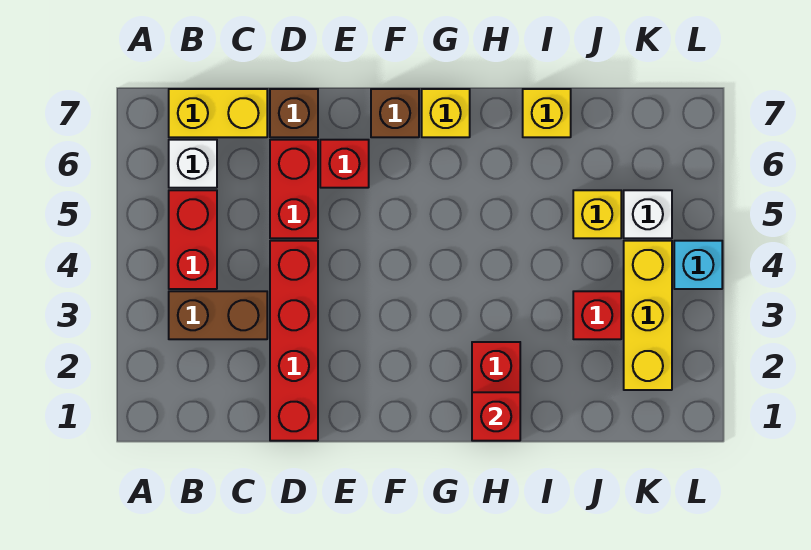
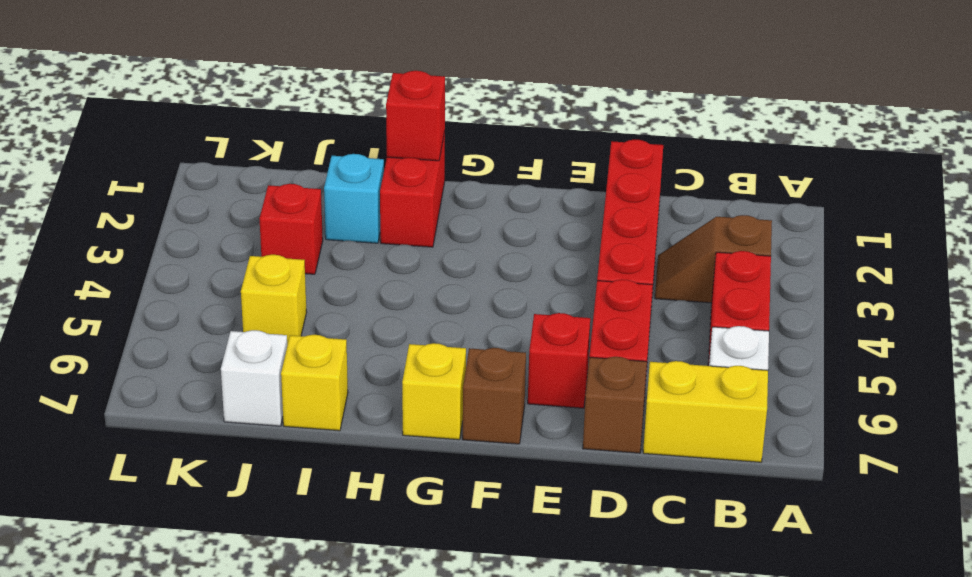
brown 1x2 brick [169,291,267,339] -> brown 1x2 slope [655,215,772,303]
yellow 1x3 brick [624,241,672,390] -> none
white 1x1 brick [624,190,672,238] -> white 1x1 brick moved to [221,330,287,426]
cyan 1x1 brick [674,241,722,289] -> cyan 1x1 brick moved to [324,154,384,243]

